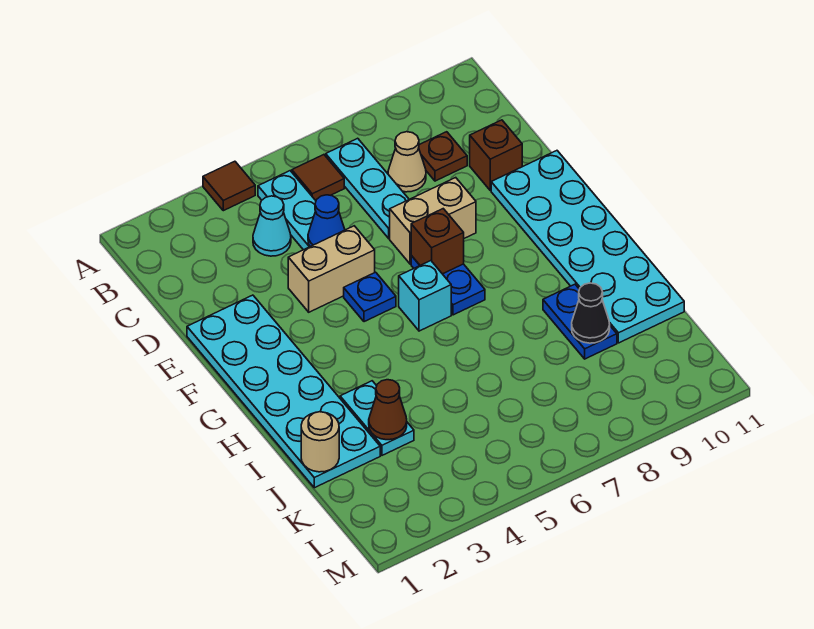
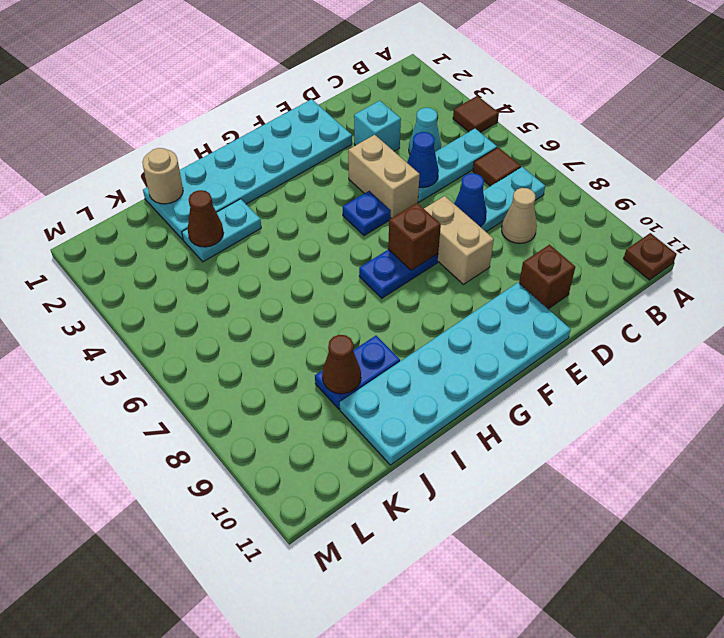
brown 1x1 plate [419,132,467,181] -> brown 1x1 plate moved to [624,233,677,280]
none -> blue 1x1 cone [454,173,487,227]
cyan 1x1 brick [399,261,451,331] -> cyan 1x1 brick moved to [354,101,401,151]
black 1x1 cone [572,283,610,343] -> brown 1x1 cone [322,335,361,394]

